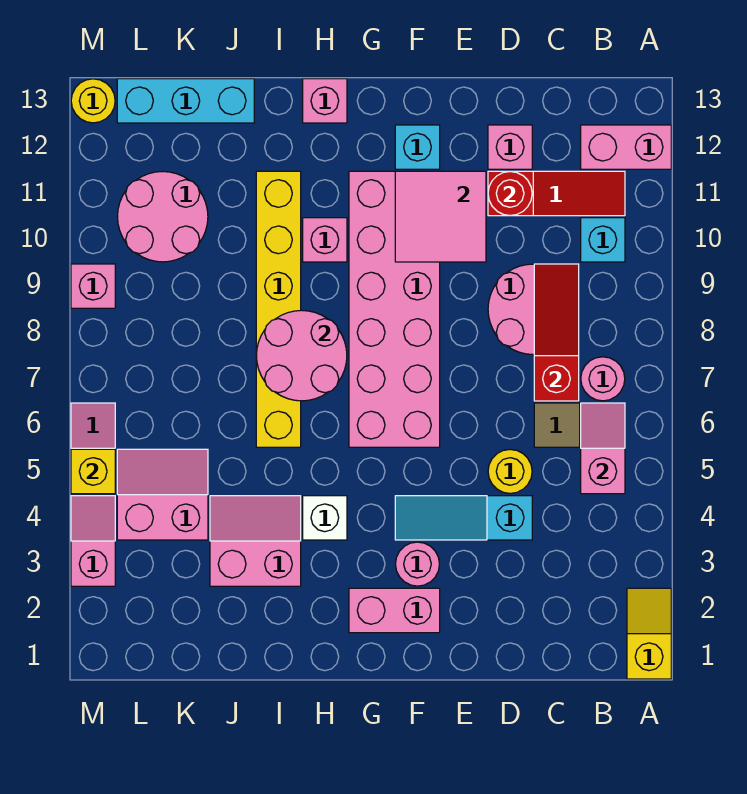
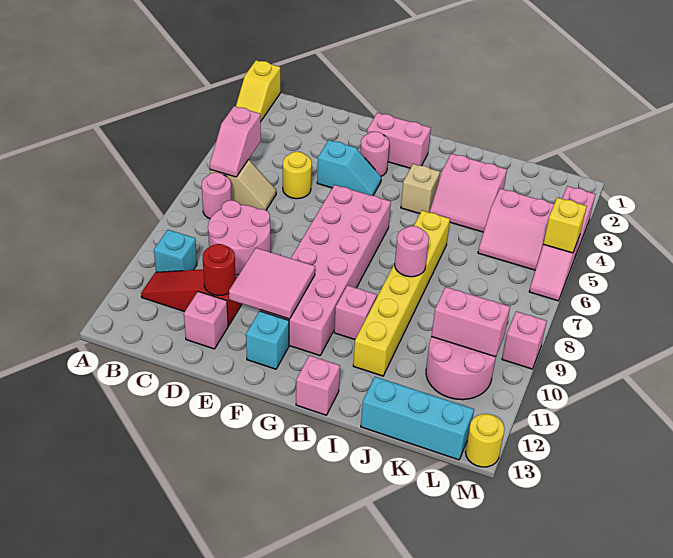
pink 1x2 brick [581,125,671,169] -> pink 1x2 brick moved to [431,287,510,357]
red 1x3 slope [534,264,579,401] -> none
cyan 1x3 slope [395,496,532,540] -> cyan 1x2 slope [317,140,381,196]
white 1x1 brick [303,496,347,540] -> tan 1x1 brick [401,164,440,214]
pink 2x2 round brick [256,310,347,401] -> pink 1x1 round brick [394,226,429,277]

